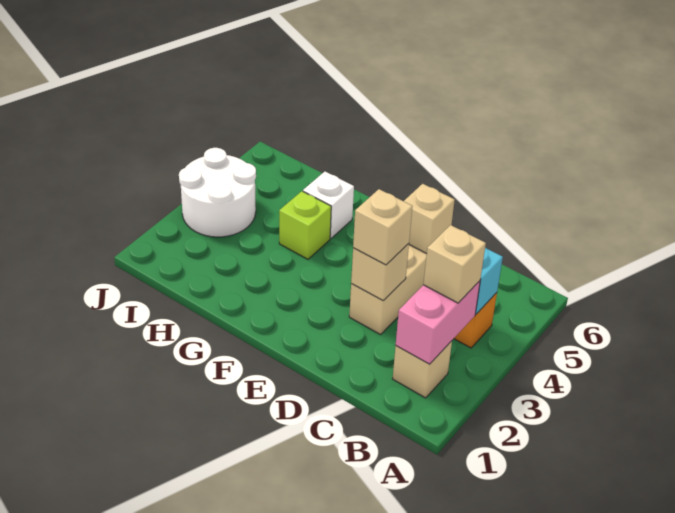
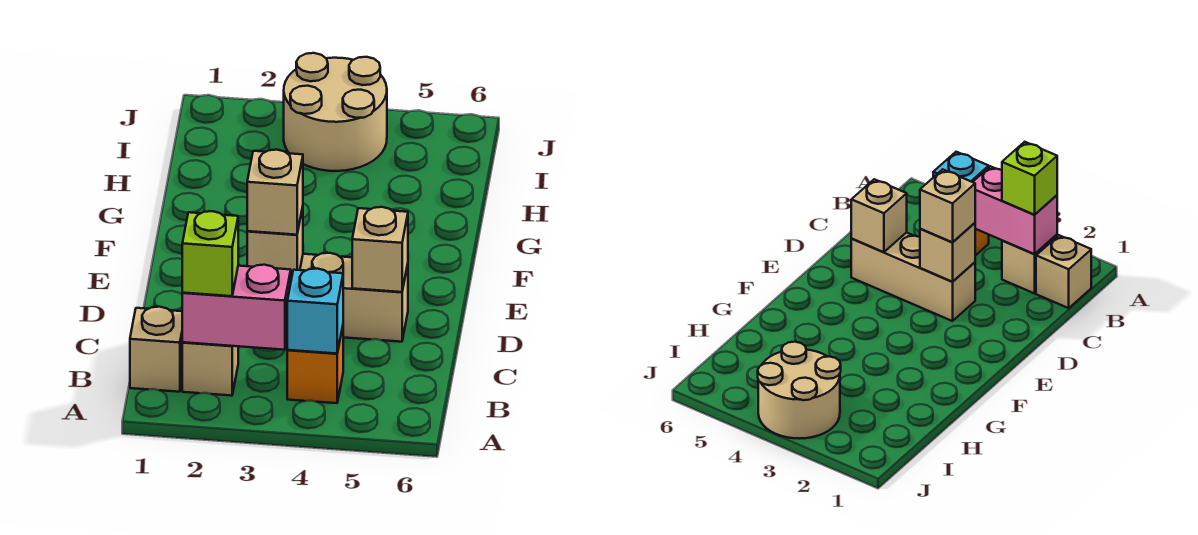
tan 1x1 brick [423,225,486,303] -> tan 1x1 brick moved to [130,307,183,392]
lime 1x1 brick [279,191,331,259] -> lime 1x1 brick moved to [182,211,238,296]
white 1x1 brick [303,172,354,238] -> none
white 2x2 round brick [179,148,256,237] -> tan 2x2 round brick [284,53,387,171]

